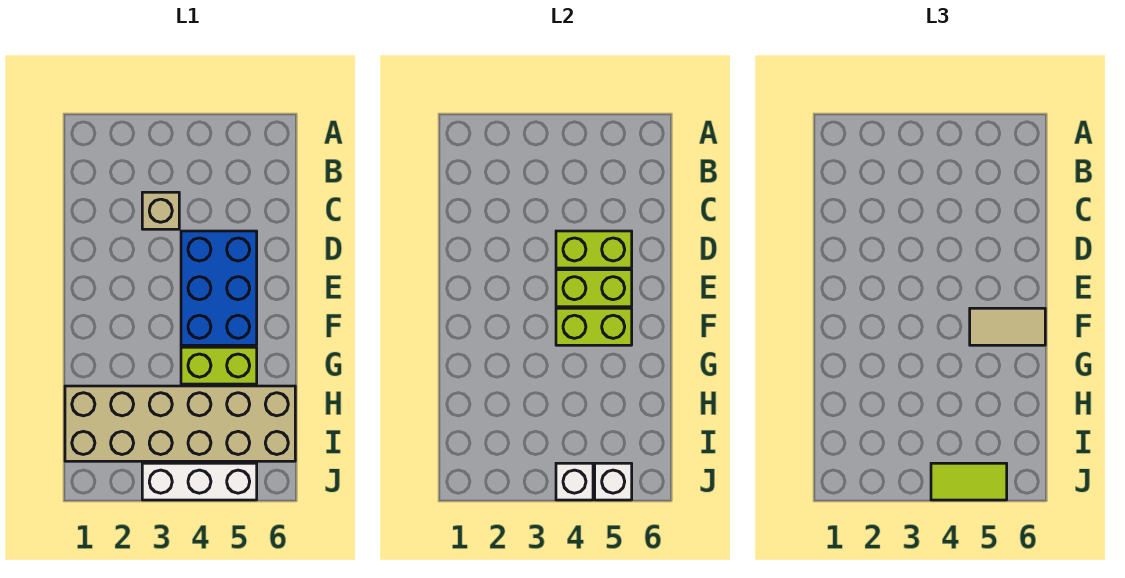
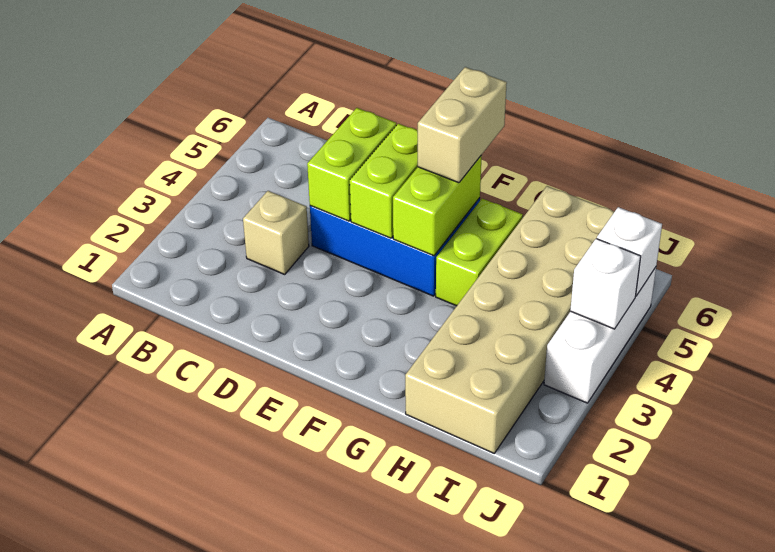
tan 1x2 tile [970,308,1045,345] -> tan 1x2 brick [418,67,507,183]
lime 1x2 tile [931,463,1007,500] -> none

